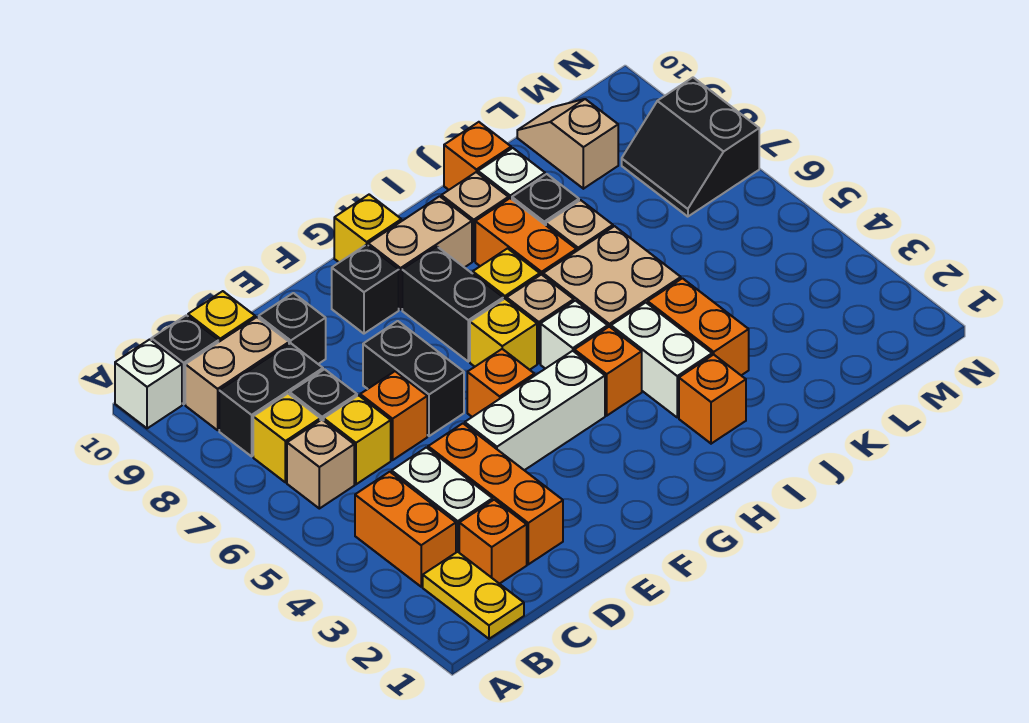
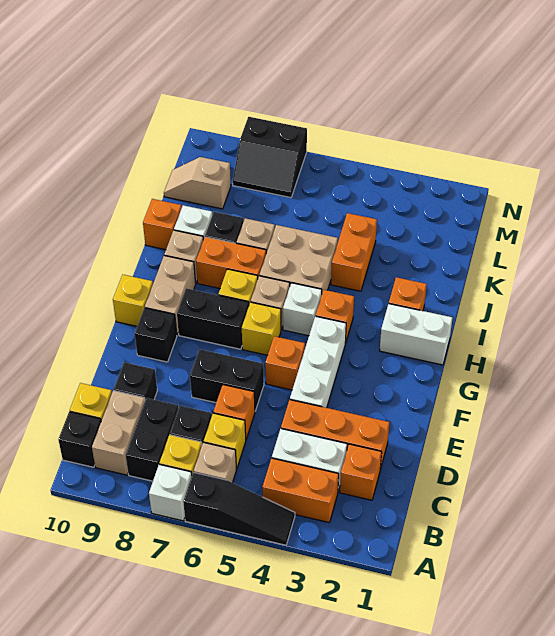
none -> black 1x3 slope [183,472,295,545]
white 1x1 brick [115,339,182,428] -> white 1x1 brick moved to [149,464,192,521]
yellow 1x2 plate [423,552,524,639] -> none
white 1x2 brick [611,303,712,417] -> white 1x2 brick moved to [380,304,452,365]
orange 1x2 brick [648,278,749,375] -> orange 1x2 brick turned to [331,213,377,291]

